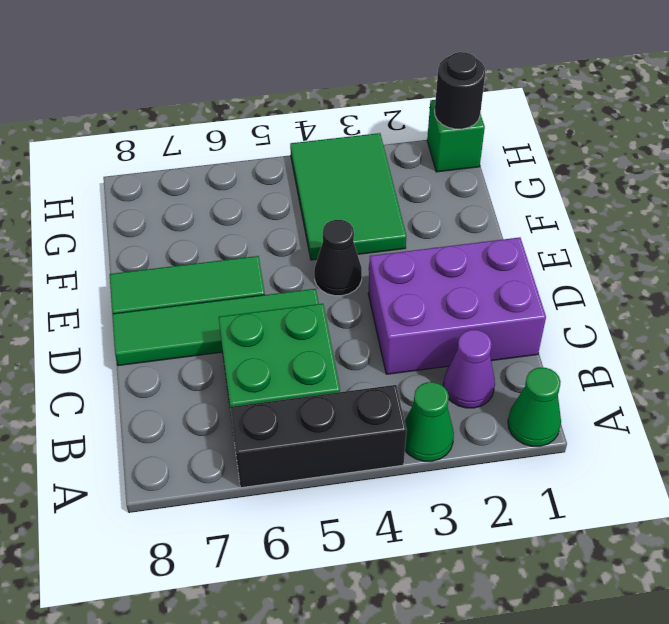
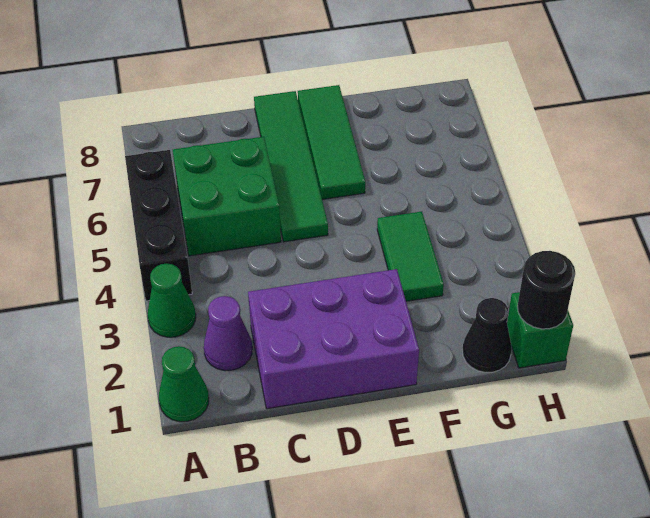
purple 2x3 brick [368,237,546,374] -> purple 2x3 brick turned to [248,269,419,409]
black 1x1 cone [314,220,362,296] -> black 1x1 cone moved to [462,298,512,372]
green 2x3 tile [290,133,406,260] -> green 1x2 tile [377,212,444,301]

